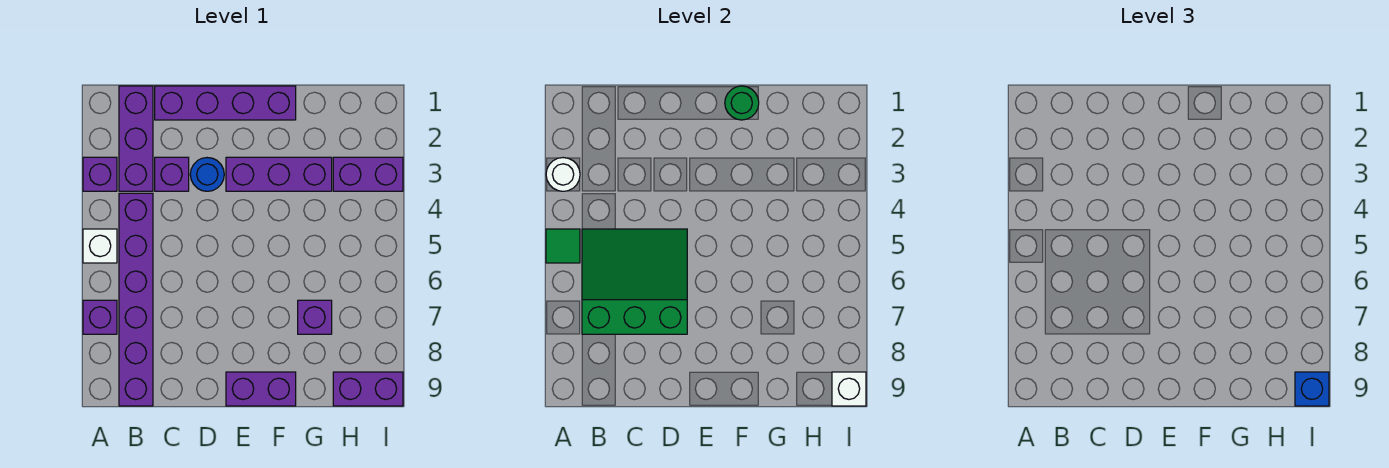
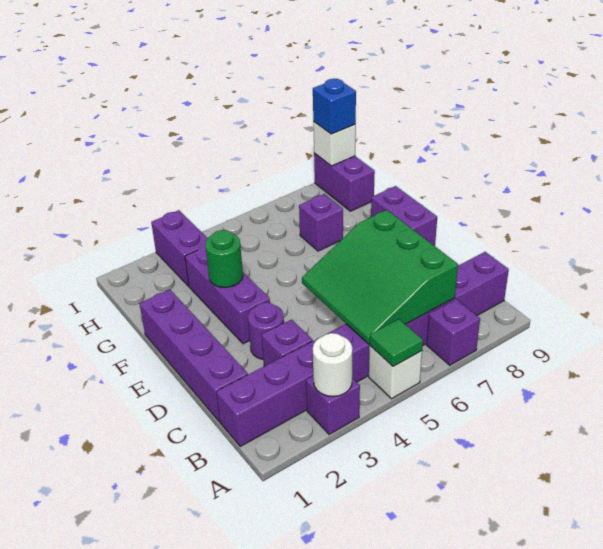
blue 1x1 round brick [190,158,224,191] -> purple 1x1 round brick [248,302,284,359]
green 1x1 round brick [725,86,759,120] -> green 1x1 round brick moved to [205,230,243,287]

